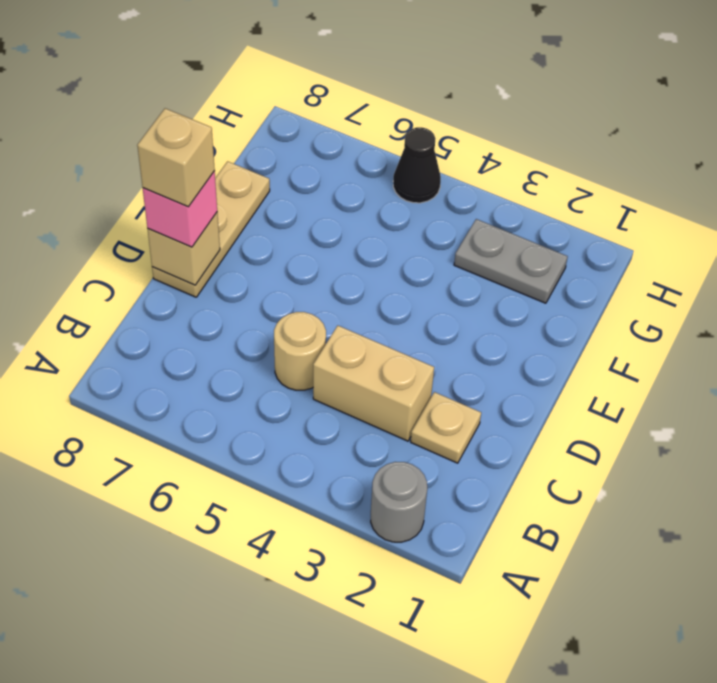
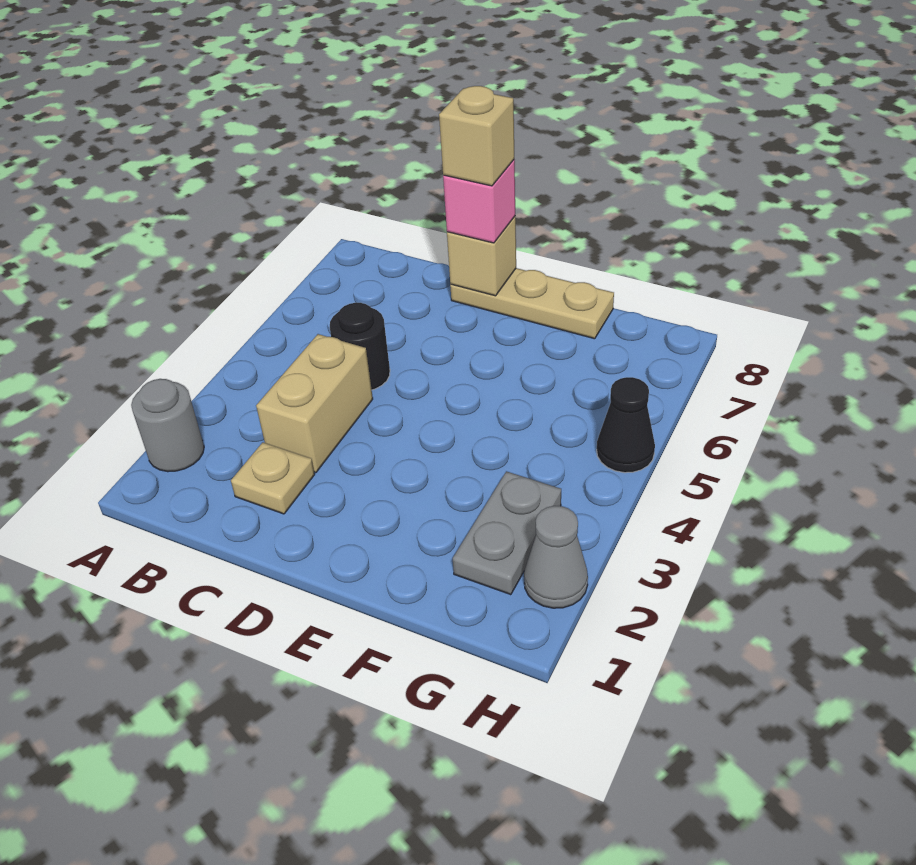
tan 1x1 round brick [274,312,326,390] -> black 1x1 round brick [330,303,390,390]
none -> grey 1x1 cone [524,506,588,608]

